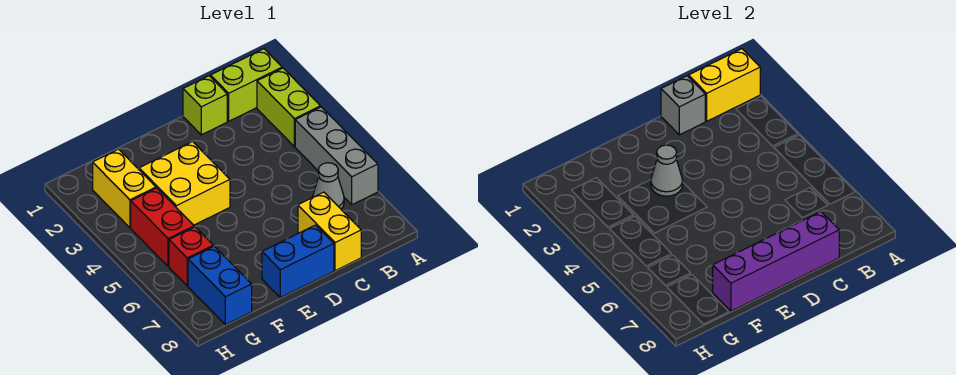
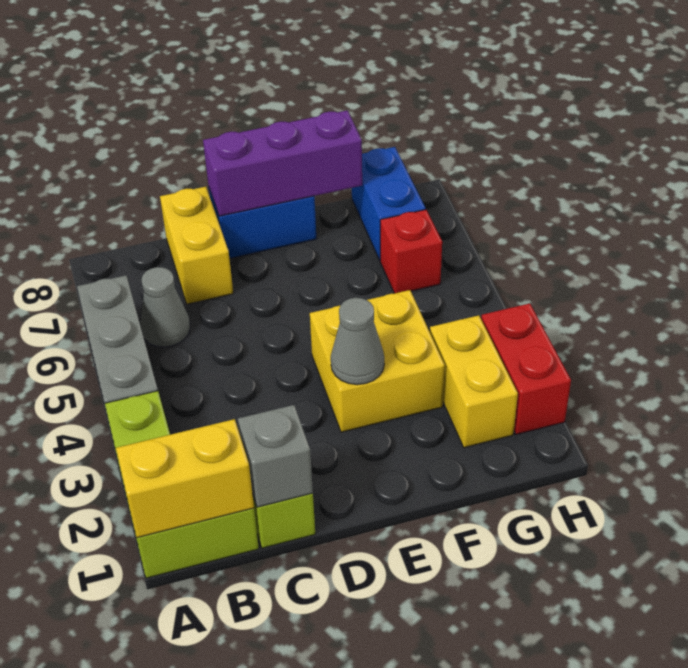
purple 1x4 brick [713,212,839,311] -> purple 1x3 brick [203,110,362,216]
red 1x2 brick [131,188,194,267] -> red 1x2 brick moved to [481,303,571,435]

